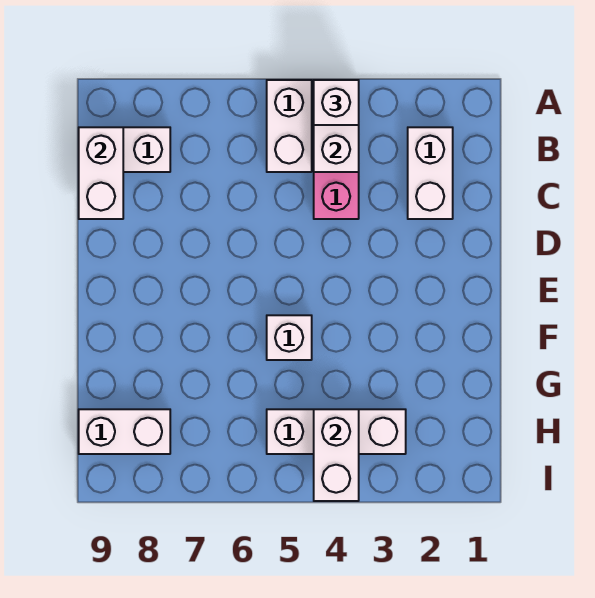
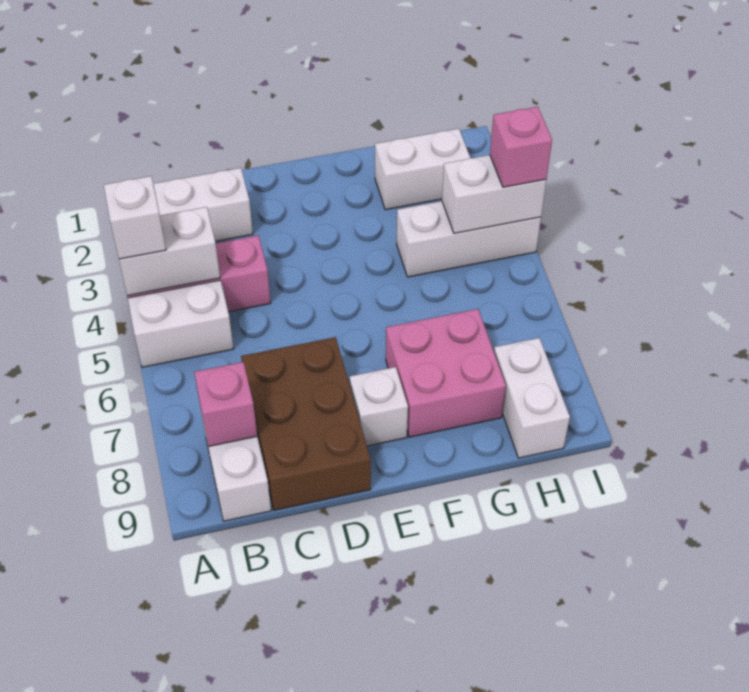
none -> pink 1x1 brick [194,362,257,446]
white 1x2 brick [79,127,123,219] -> white 1x2 brick moved to [375,129,470,210]
none -> brown 2x3 brick [241,337,371,510]
white 1x1 brick [267,315,312,360] -> white 1x1 brick moved to [350,367,408,446]
none -> pink 2x2 brick [386,309,506,437]
white 1x3 brick [267,409,406,454] -> white 1x3 brick turned to [397,201,541,277]
none -> pink 1x1 brick [490,107,552,187]

